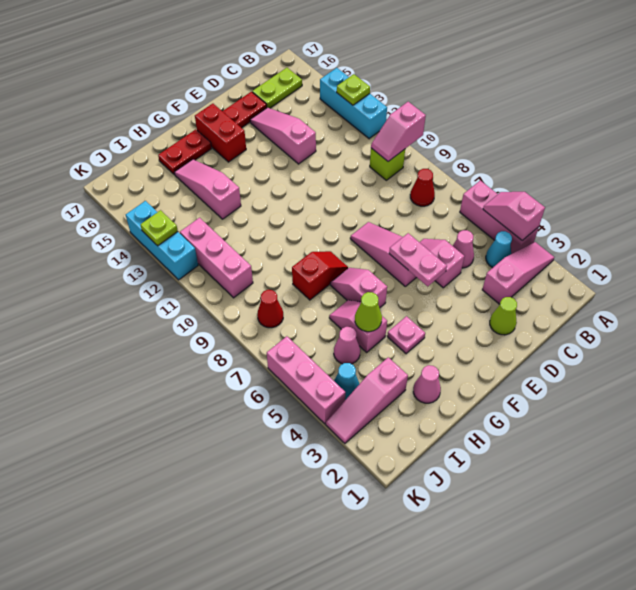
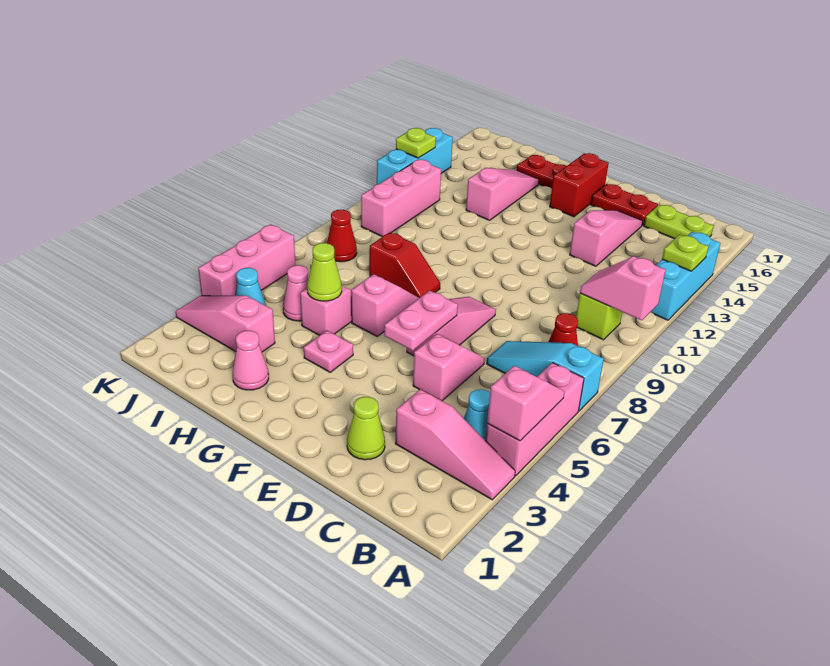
none -> cyan 1x3 slope [487,341,604,411]
pink 1x1 cone [453,230,474,268] -> none

